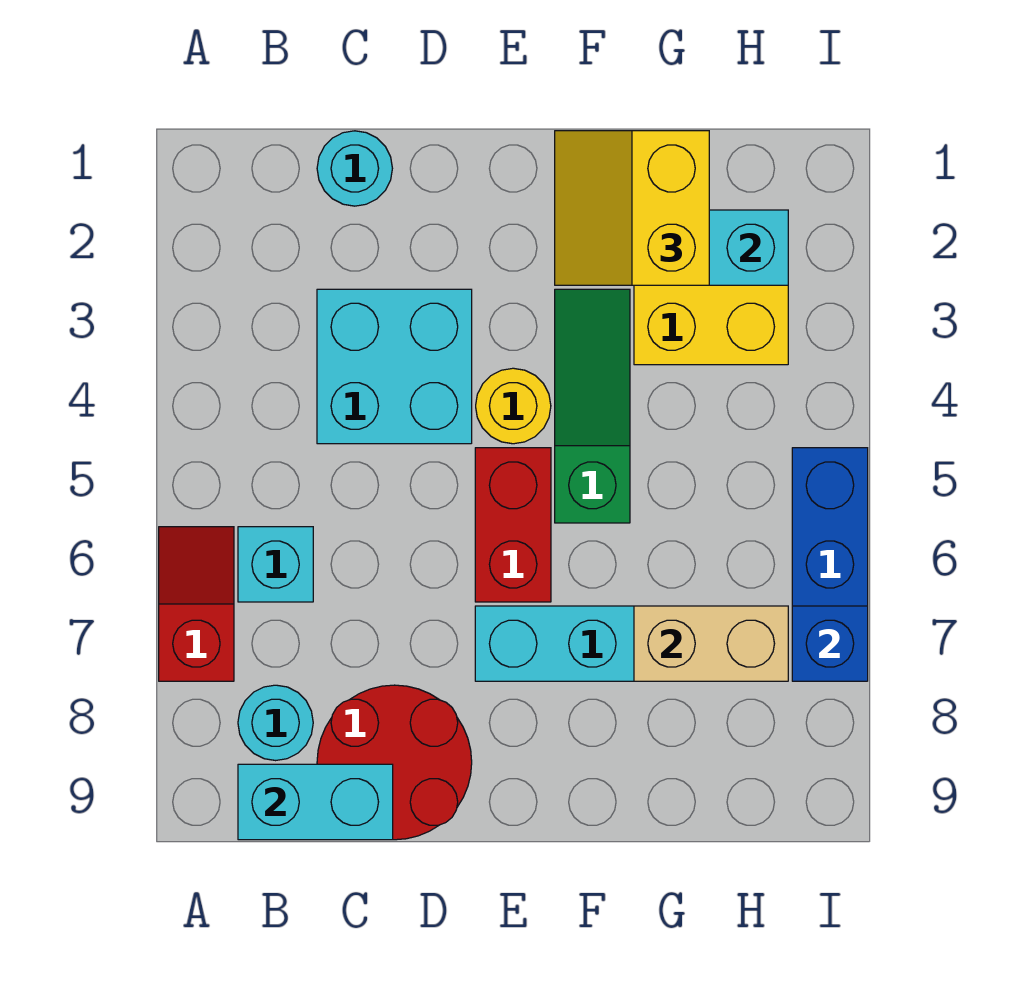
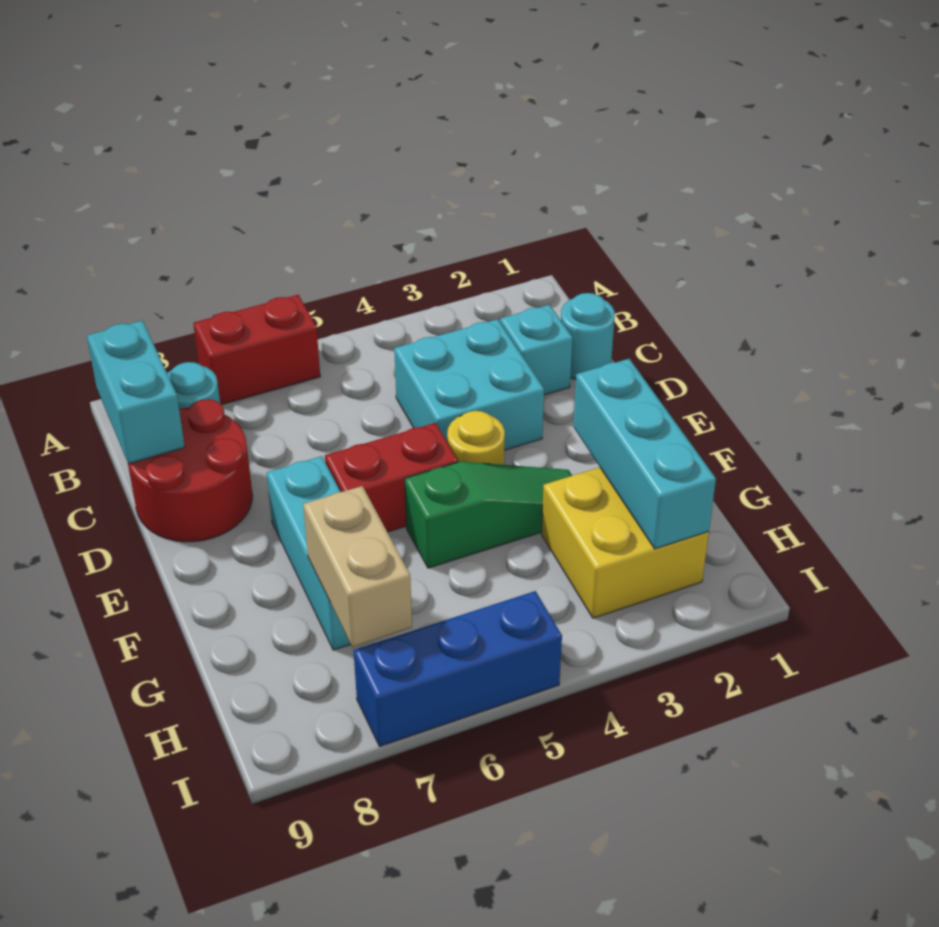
red 1x2 slope [159,527,234,681] -> red 1x2 brick [193,295,320,405]
cyan 1x1 brick [238,527,313,602] -> cyan 1x1 brick moved to [500,305,573,395]
yellow 2x2 slope [555,131,709,285] -> none
blue 1x1 brick [792,606,868,681] -> none

